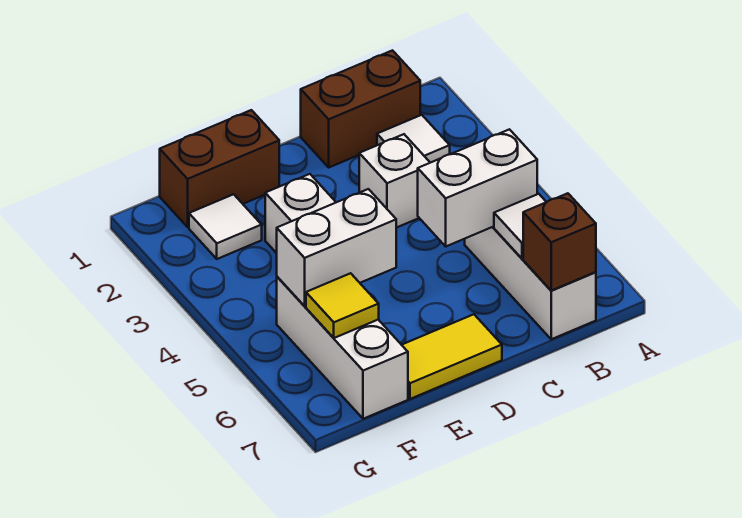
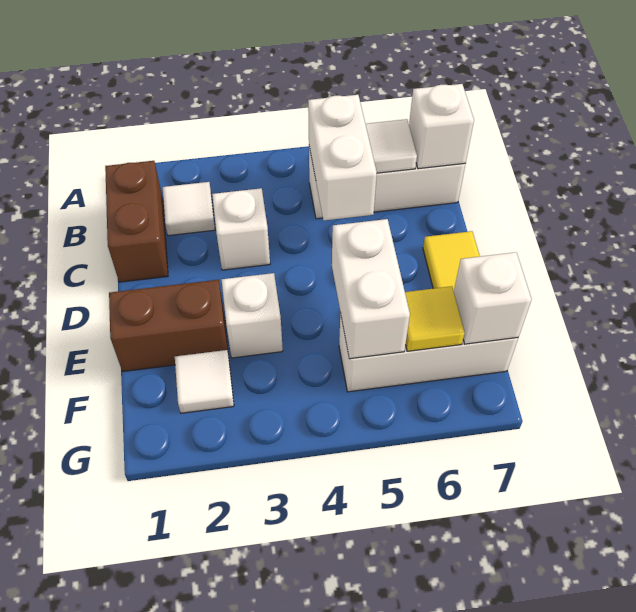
brown 1x1 brick [523,193,596,290] -> white 1x1 brick [409,84,474,169]
brown 1x2 brick [160,110,279,227] -> brown 1x2 brick turned to [109,280,228,372]
none -> white 1x1 brick [454,252,532,344]

